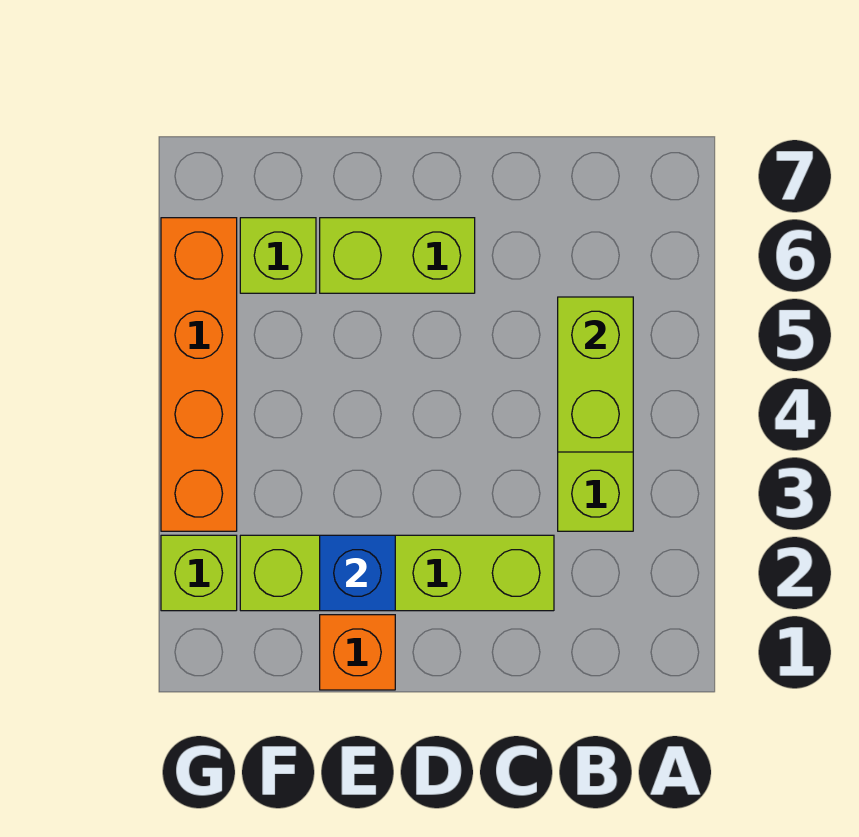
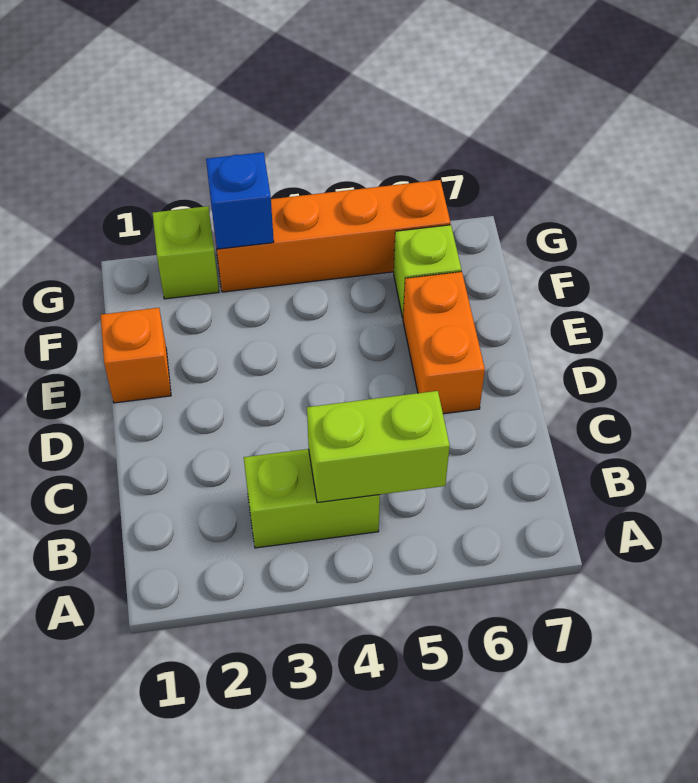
lime 1x4 brick [240,535,554,611] -> none
lime 1x2 brick [320,218,475,293] -> orange 1x2 brick [403,272,485,414]
blue 1x1 brick [320,535,395,611] -> blue 1x1 brick moved to [206,152,274,249]

